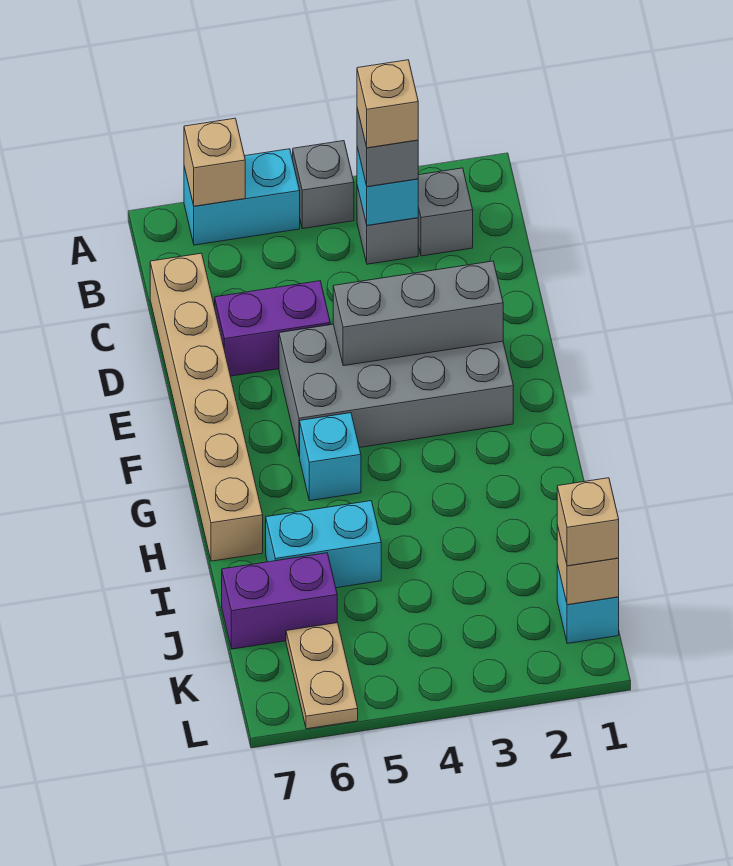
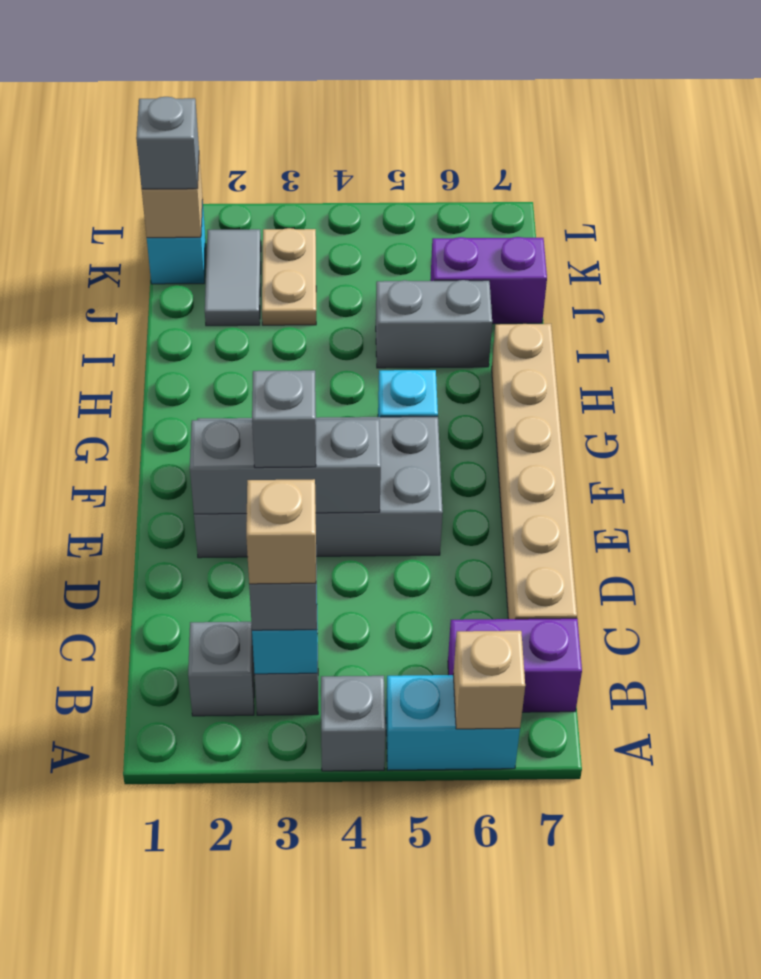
purple 1x2 brick [215,281,330,376] -> purple 1x2 brick moved to [448,618,582,712]
none -> grey 1x1 brick [252,370,316,468]
cyan 1x2 brick [266,501,381,588] -> grey 1x2 brick [376,280,492,368]
none -> grey 1x2 tile [205,229,261,326]
tan 1x1 brick [557,478,619,566] -> grey 1x1 brick [136,97,199,189]
tan 1x2 plate [286,623,358,729] -> tan 1x2 plate moved to [262,228,316,325]

